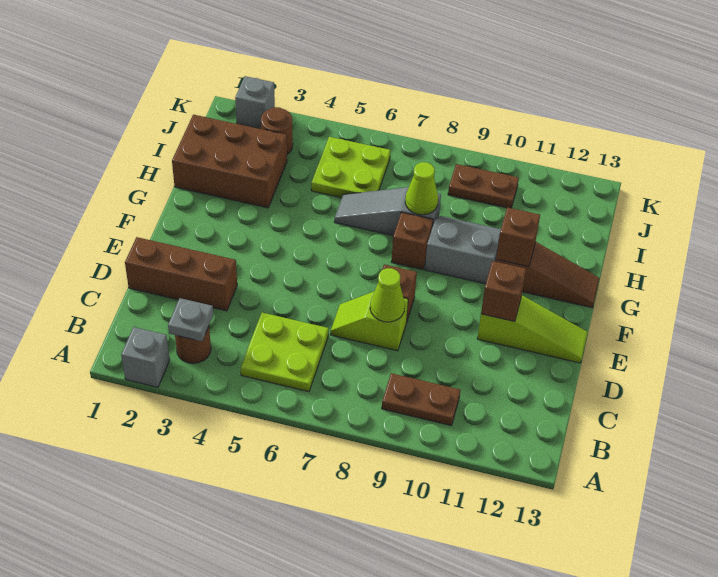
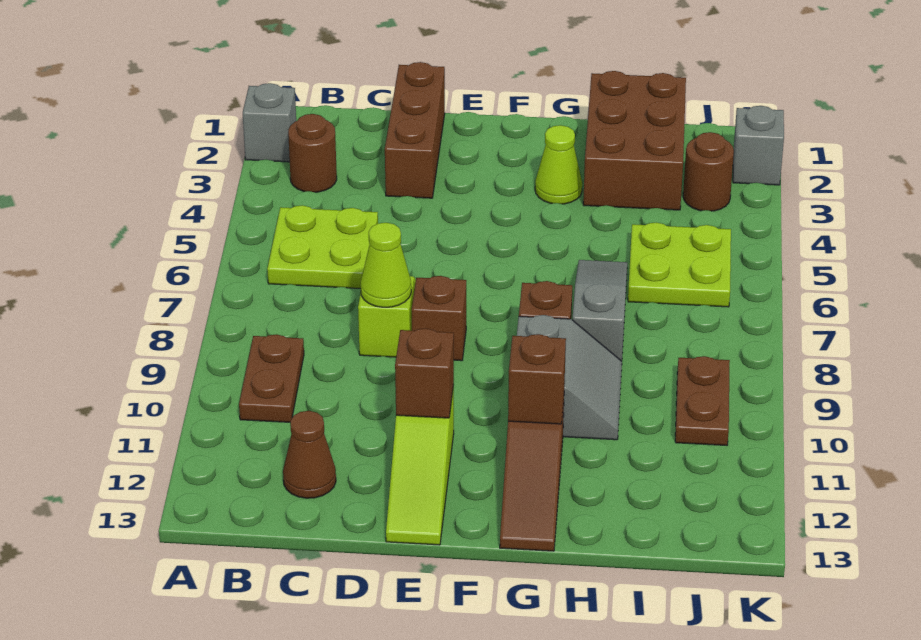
grey 1x1 plate [168,298,213,341] -> none
none -> brown 1x1 cone [283,411,336,498]
lime 1x1 cone [405,162,438,215] -> lime 1x1 cone moved to [535,125,582,204]

